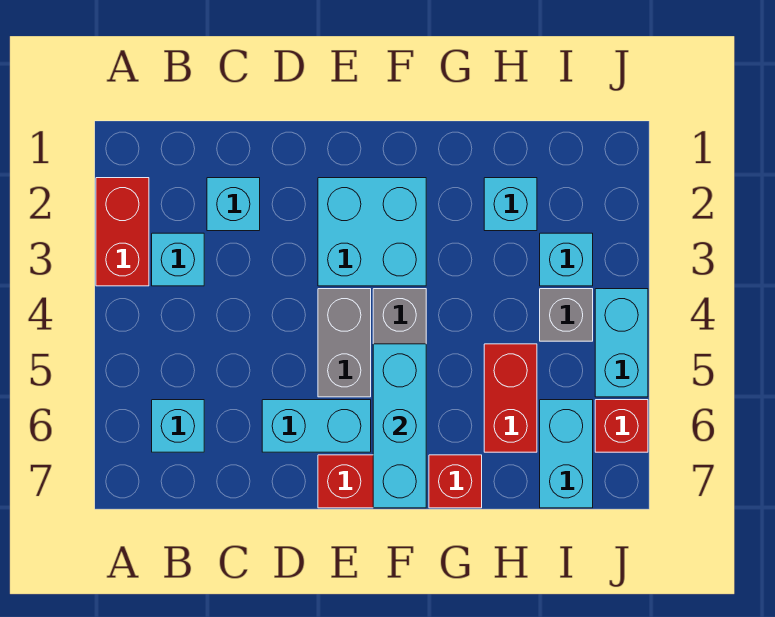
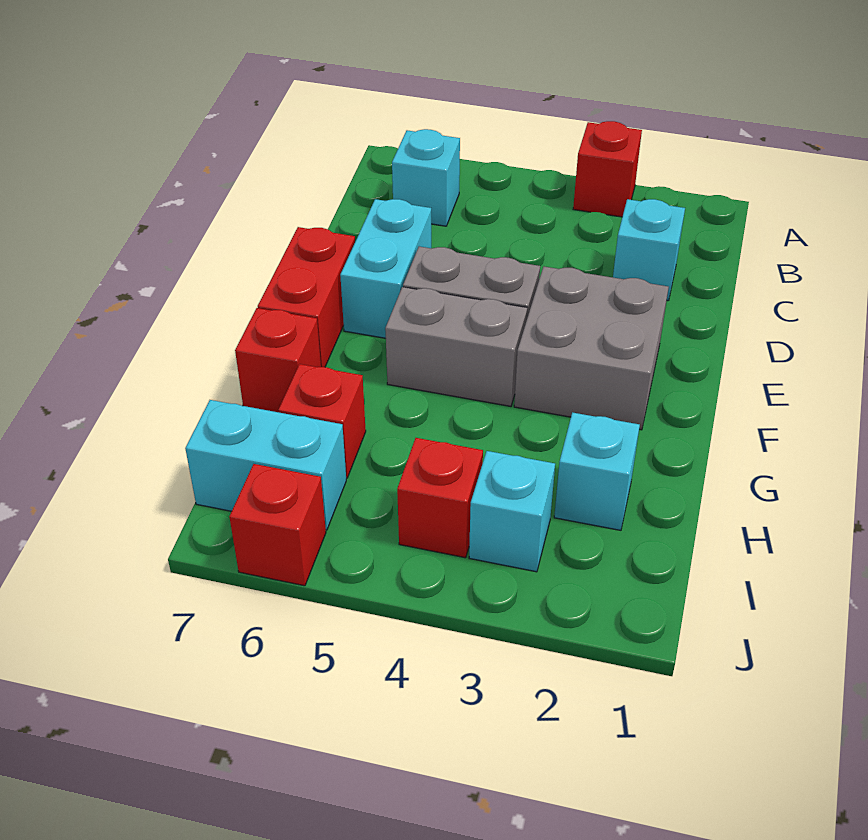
red 1x2 brick [96,178,149,286] -> red 1x1 brick [573,121,642,217]
cyan 1x1 brick [152,233,204,286] -> none
cyan 2x2 brick [318,178,426,286] -> grey 2x2 brick [514,267,669,430]
cyan 1x3 brick [373,344,426,508] -> none
red 1x2 brick [484,344,537,452] -> red 1x1 brick [278,364,366,478]
grey 1x1 brick [540,289,593,341] -> red 1x1 brick [397,438,483,558]
cyan 1x2 brick [595,289,648,397] -> none

